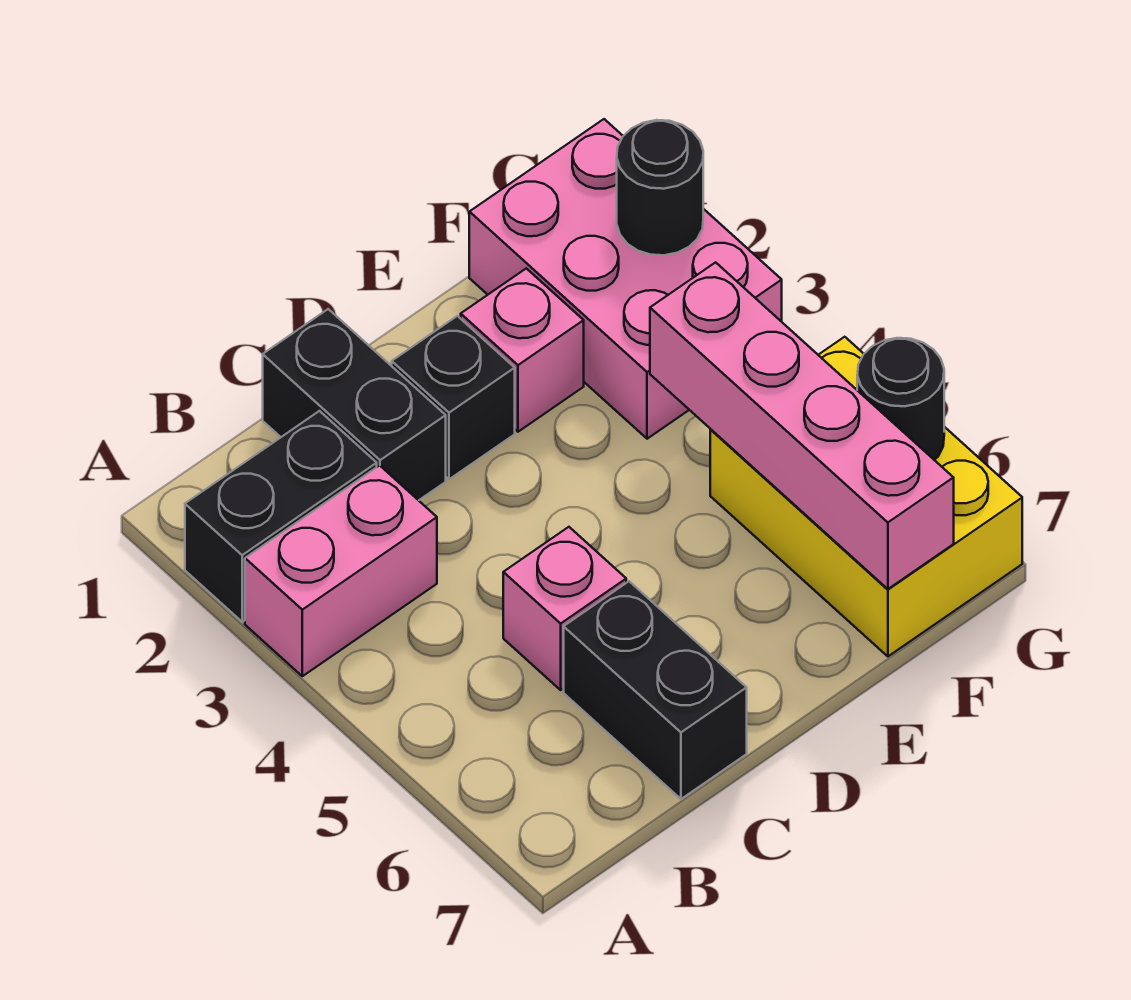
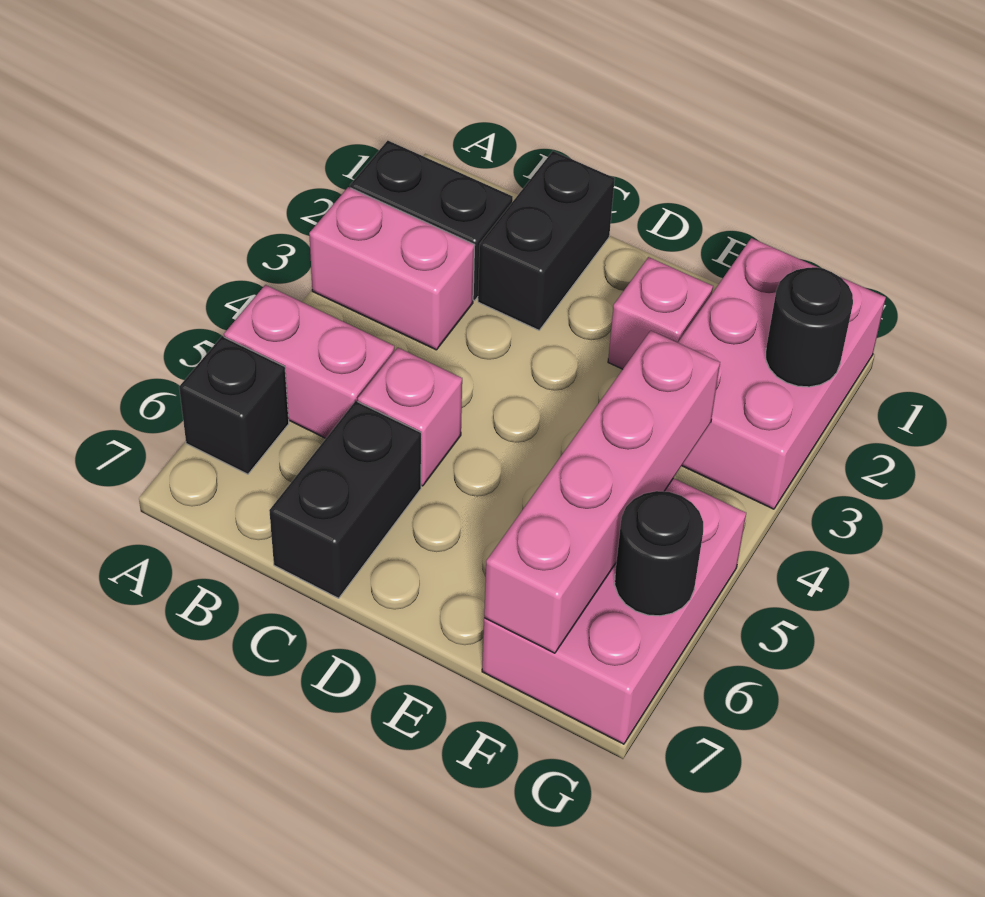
none -> pink 1x2 brick [224,285,394,438]
black 1x1 brick [392,316,515,479] -> black 1x1 brick moved to [179,336,289,474]
yellow 2x3 brick [710,337,1022,656] -> pink 2x3 brick [482,478,746,744]

